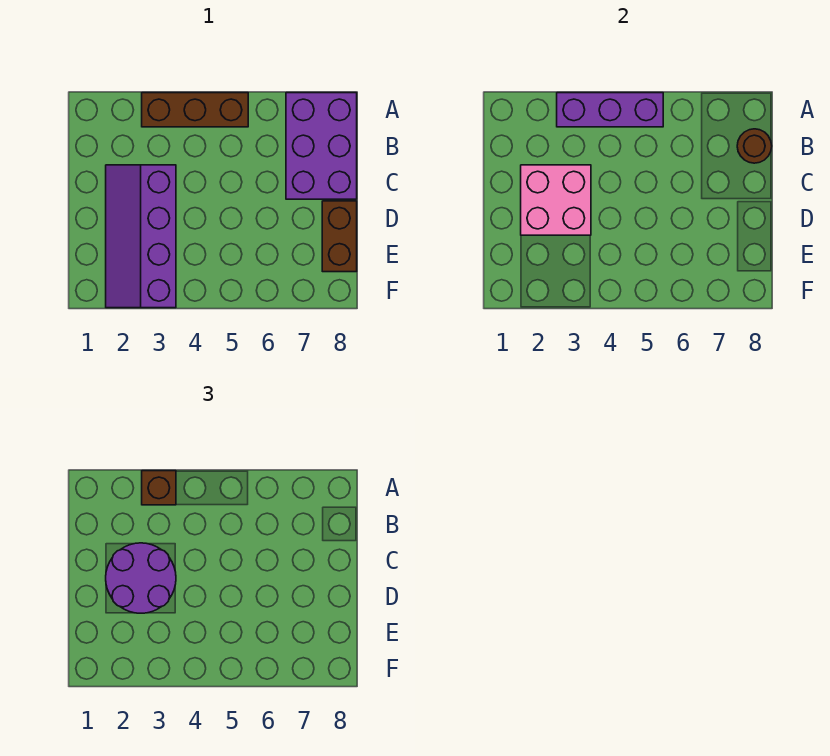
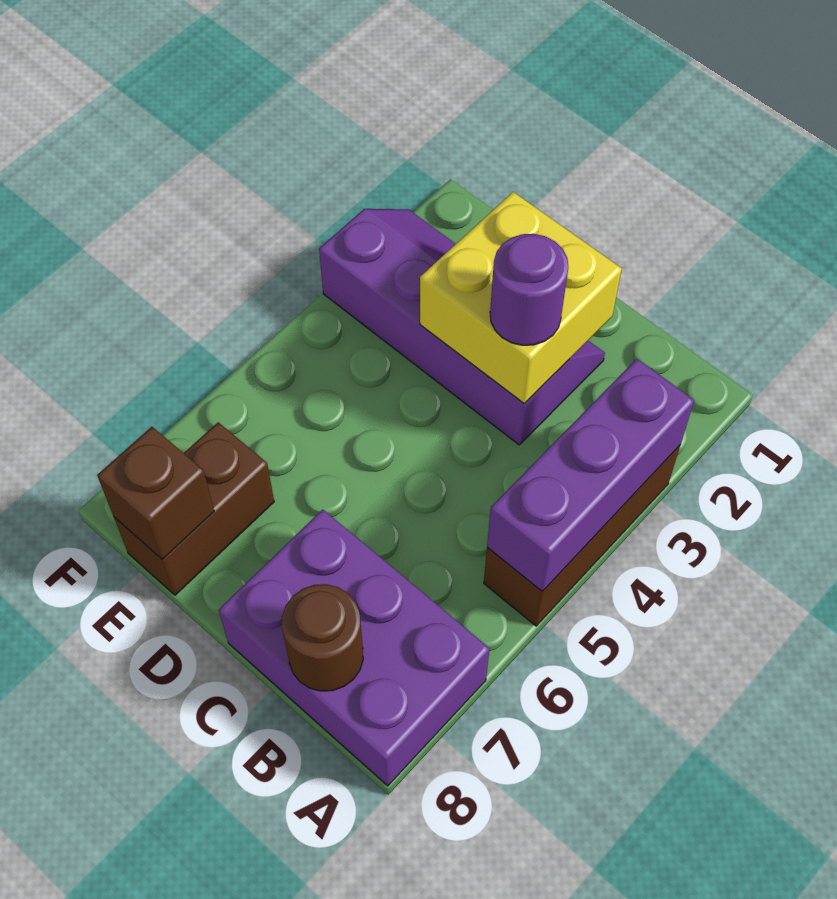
brown 1x1 brick [142,471,176,505] -> brown 1x1 brick moved to [97,427,214,559]
pink 2x2 brick [521,165,591,235] -> yellow 2x2 brick [420,192,622,404]
purple 2x2 round brick [106,543,176,613] -> purple 1x1 round brick [490,234,568,345]
brown 1x2 brick [322,201,357,272] -> brown 1x2 brick turned to [114,422,274,595]

